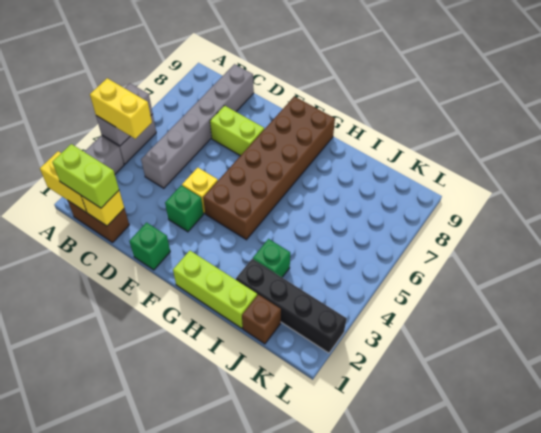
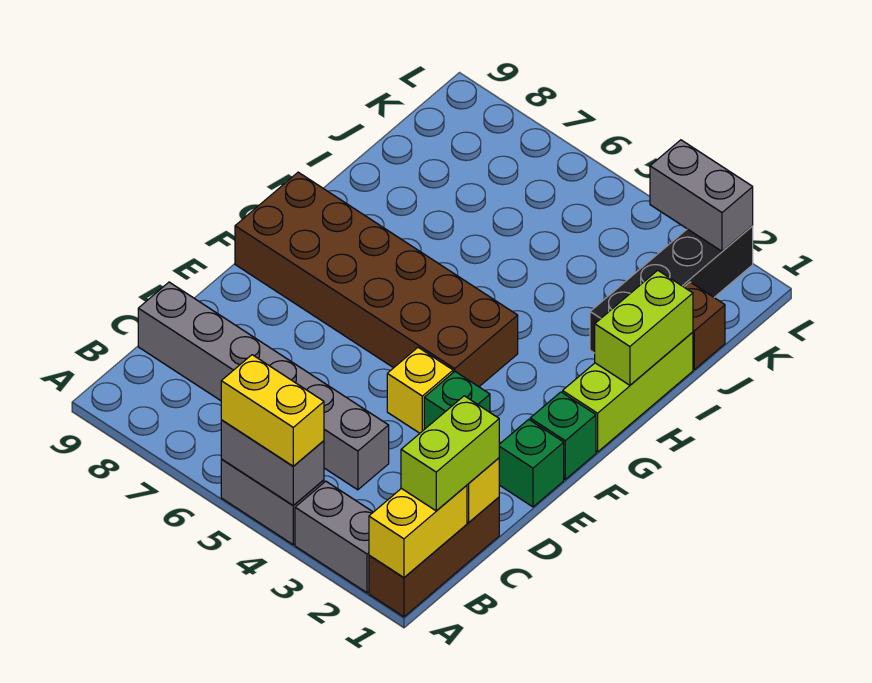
yellow 1x2 brick [90,78,152,139] -> yellow 1x2 brick turned to [221,355,324,466]
brown 1x2 brick [68,201,129,242] -> brown 1x3 brick [369,497,499,617]
lime 1x2 brick [210,106,264,156] -> lime 1x2 brick moved to [595,270,693,385]
green 1x1 brick [253,239,290,277] -> green 1x1 brick moved to [530,392,596,479]
none -> grey 1x2 brick [650,140,753,251]

